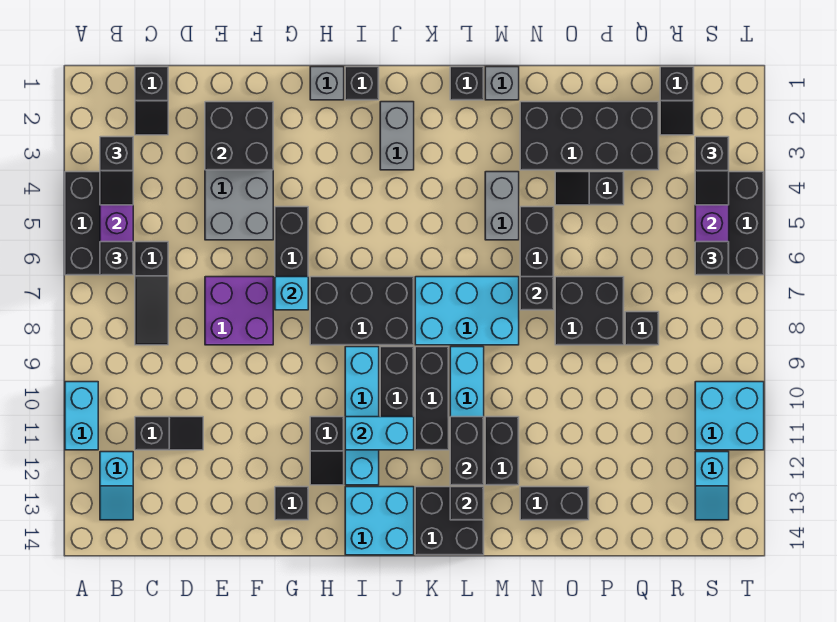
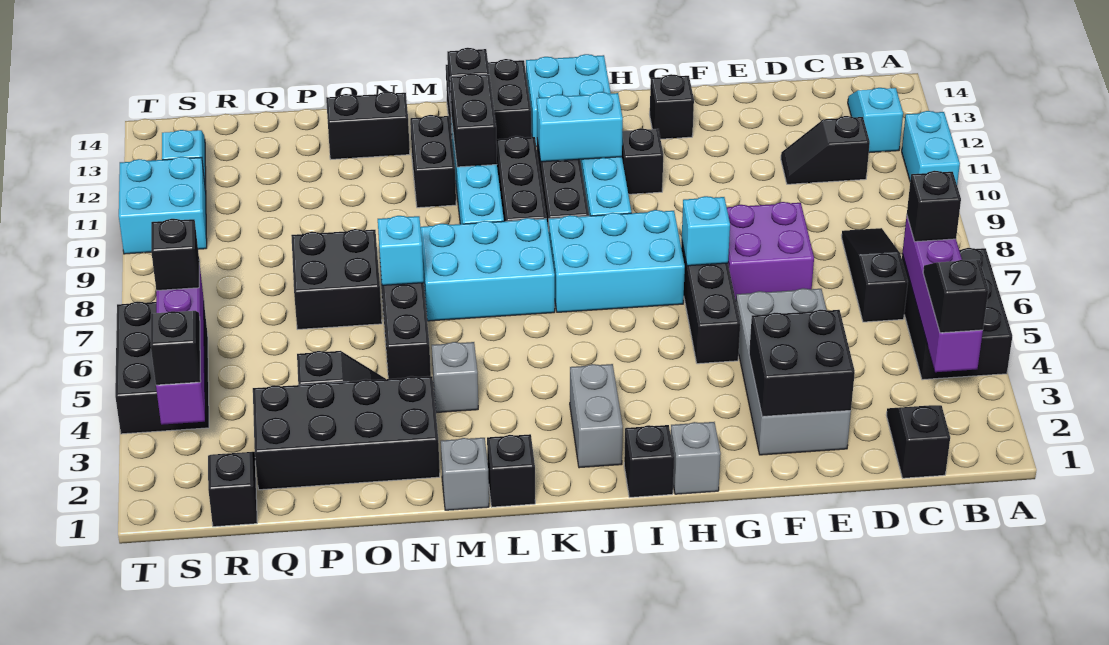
black 2x3 brick [310,277,414,345] -> cyan 2x3 brick [549,210,685,312]
grey 1x2 brick [485,172,519,240] -> grey 1x1 brick [432,342,478,413]
black 1x1 brick [520,277,554,310] -> cyan 1x1 brick [378,216,424,285]
black 1x1 brick [625,312,659,345] -> none

